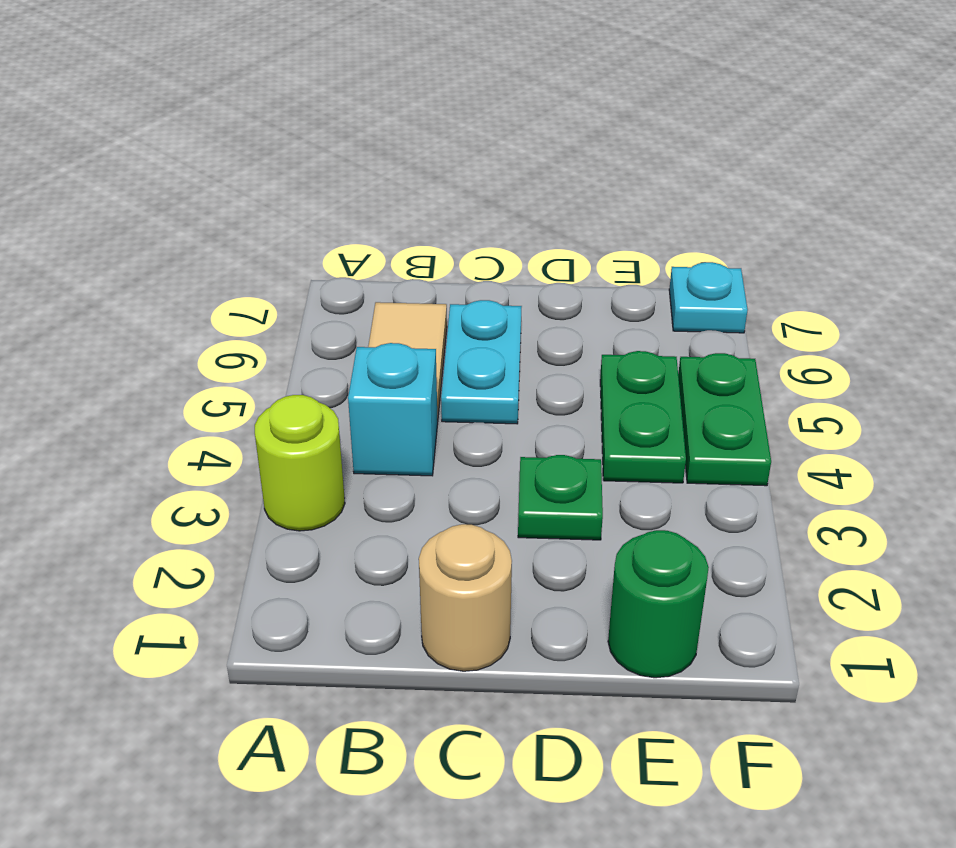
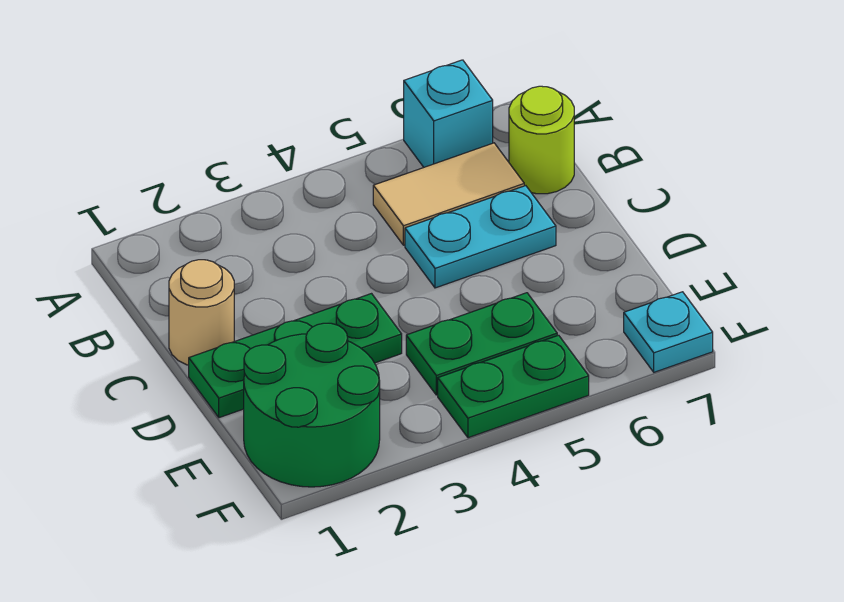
lime 1x1 round brick [255,395,345,531] -> lime 1x1 round brick moved to [509,86,574,194]
cyan 1x1 brick [348,343,438,476] -> cyan 1x1 brick moved to [404,60,493,167]
green 1x1 plate [518,455,603,540] -> green 1x3 plate [189,294,402,418]
green 1x1 round brick [608,530,709,678] -> green 2x2 round brick [244,323,380,487]

